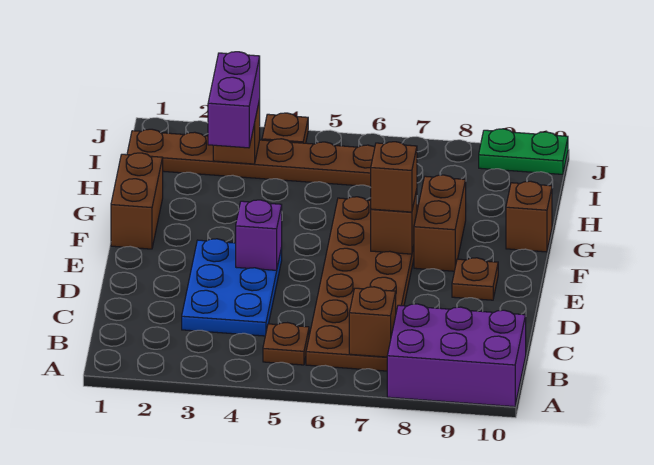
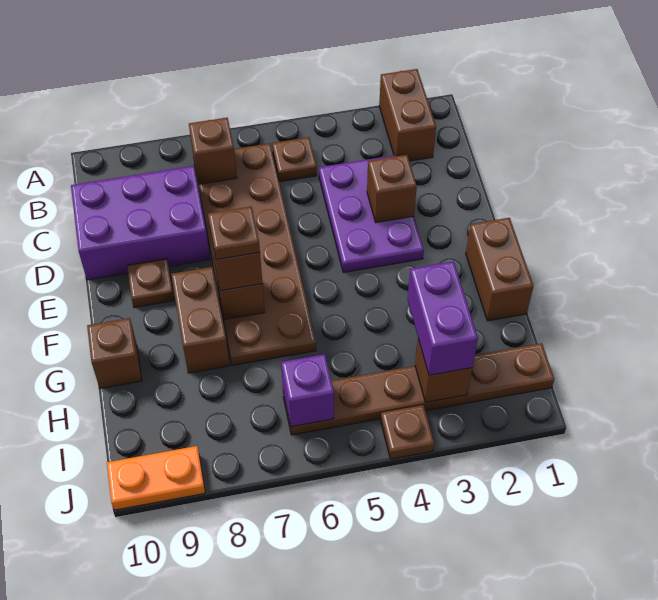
none -> brown 1x2 brick [379,69,436,161]
purple 2x3 brick [387,304,526,407] -> purple 2x3 brick moved to [71,166,210,280]
blue 2x3 plate [182,239,282,336] -> purple 2x3 plate [319,155,424,272]
none -> brown 1x1 brick [367,155,417,222]
purple 1x1 brick [236,200,282,270] -> purple 1x1 brick moved to [281,354,334,427]
none -> brown 1x1 plate [208,207,260,259]
green 1x2 plate [479,129,568,174] -> orange 1x2 plate [107,446,205,510]

